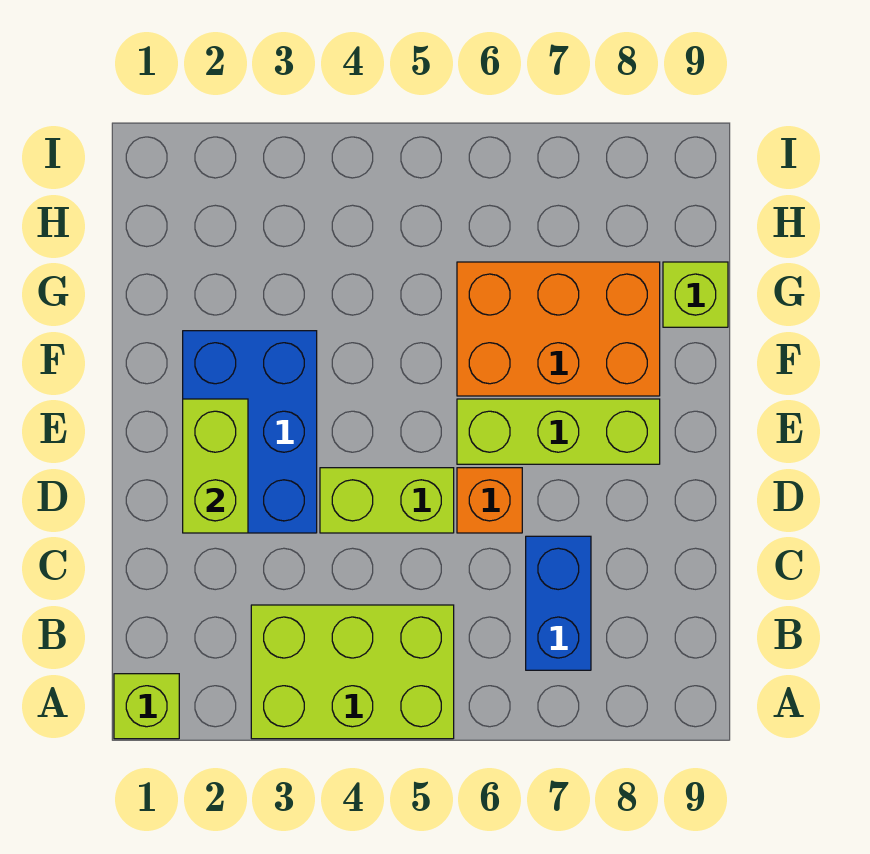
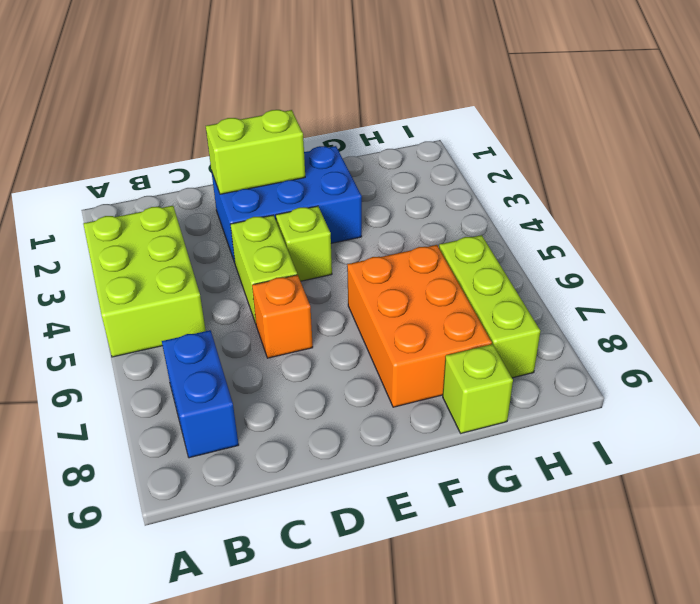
lime 1x1 brick [114,674,179,739] -> lime 1x1 brick moved to [276,206,332,281]
blue 1x2 brick [526,536,591,670] -> blue 1x2 brick turned to [162,330,239,458]
lime 1x3 brick [457,399,660,464] -> lime 1x3 brick moved to [439,235,540,378]

